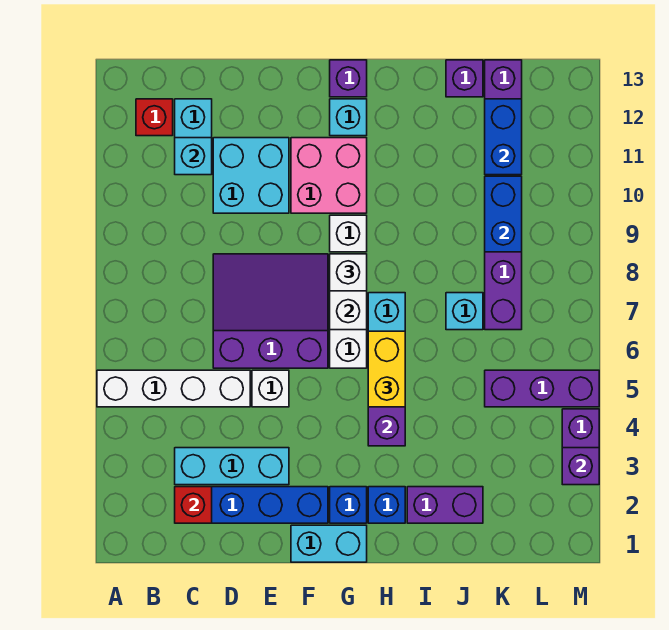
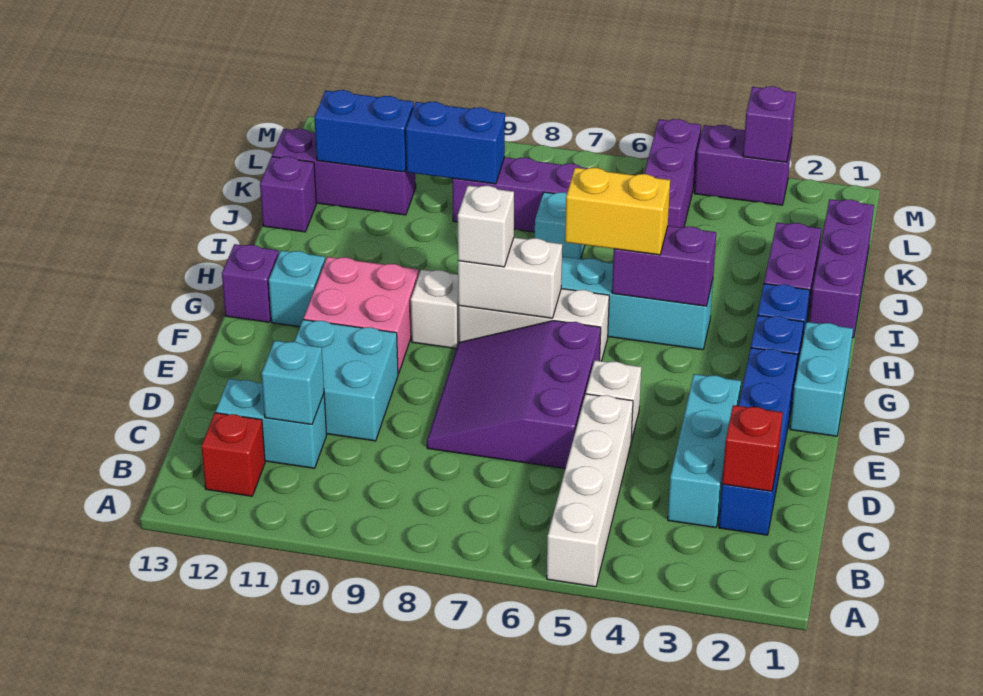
none -> purple 1x3 brick [809,199,874,338]

